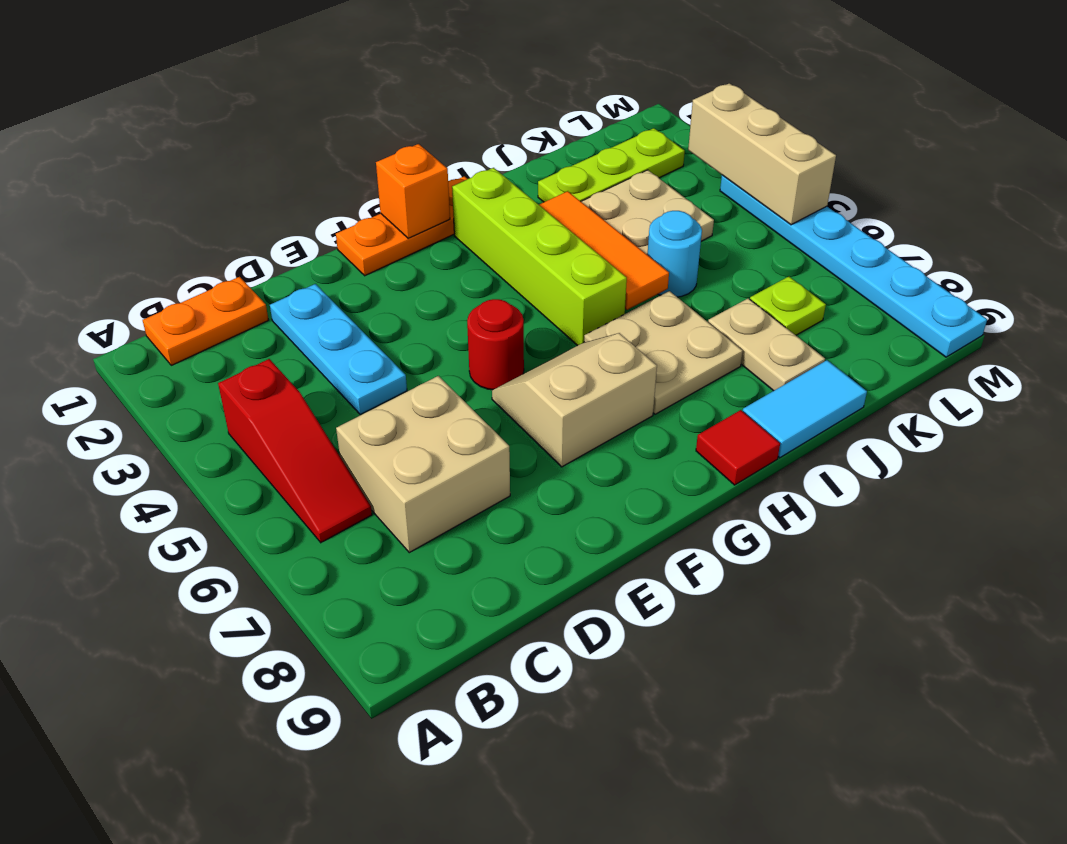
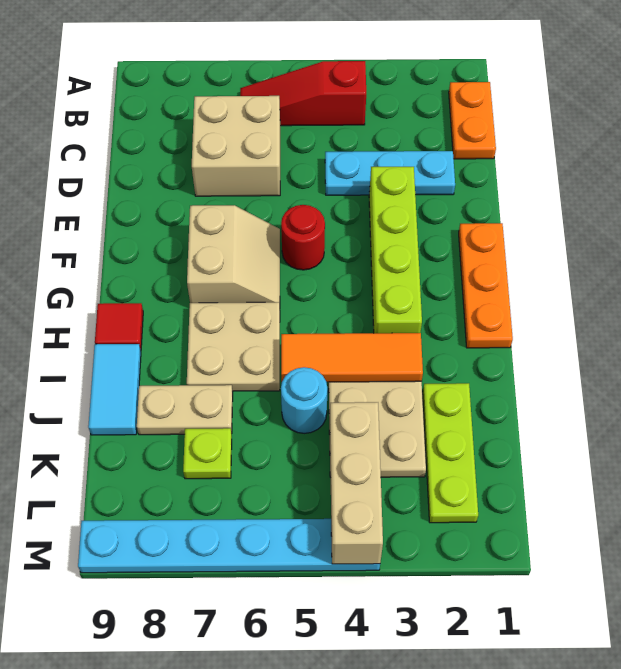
orange 1x1 brick [376,144,450,238] -> none
lime 1x4 brick [452,168,627,346] -> lime 1x4 brick turned to [369,167,422,333]
tan 1x3 brick [688,83,836,225] -> tan 1x3 brick turned to [330,402,383,564]

